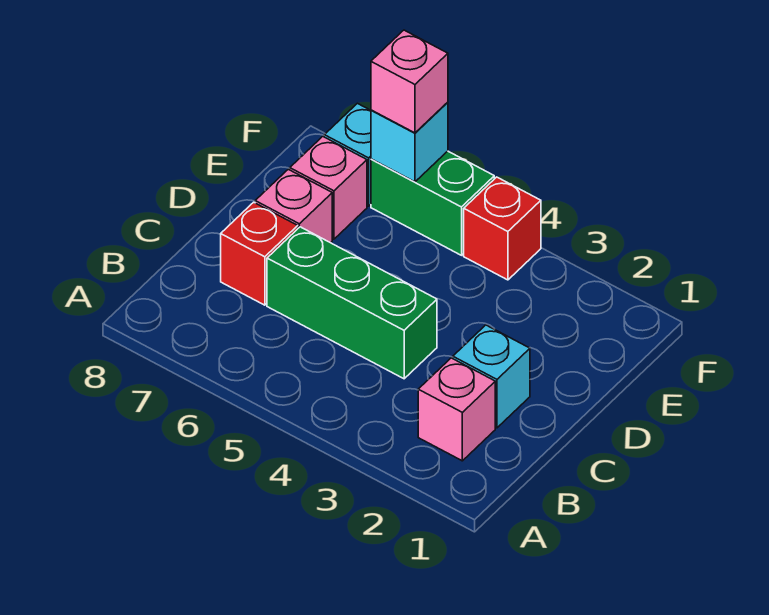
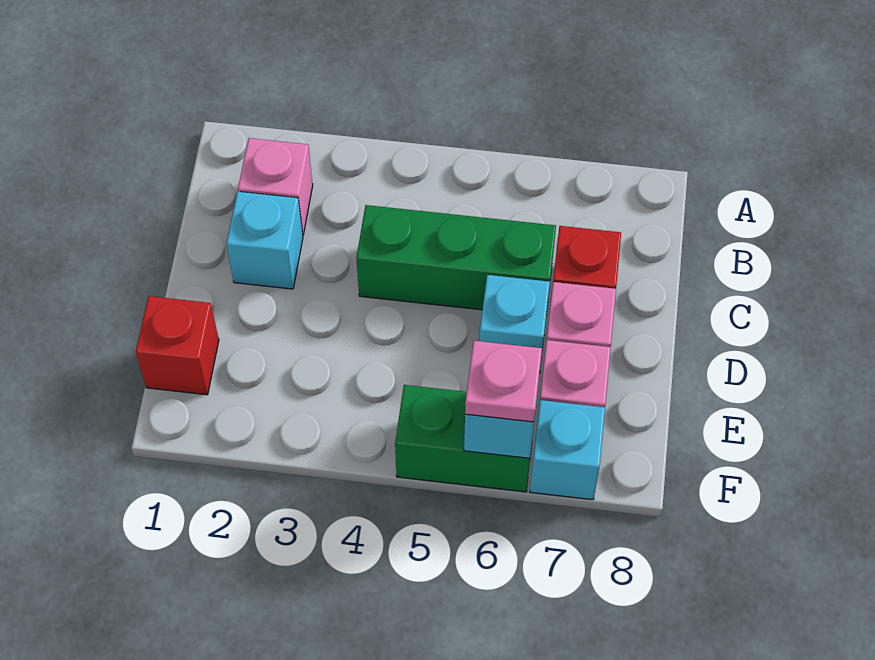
none -> cyan 1x1 brick [479,275,550,373]
red 1x1 brick [464,177,541,280] -> red 1x1 brick moved to [136,296,219,395]
pink 1x1 brick [371,30,448,133] -> pink 1x1 plate [465,341,542,422]

